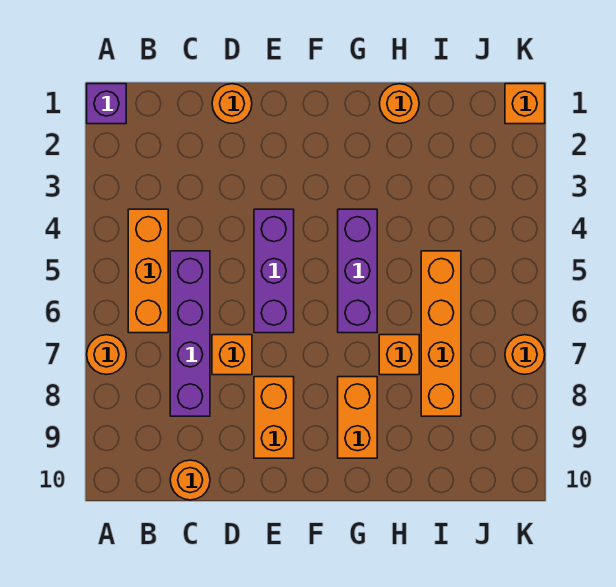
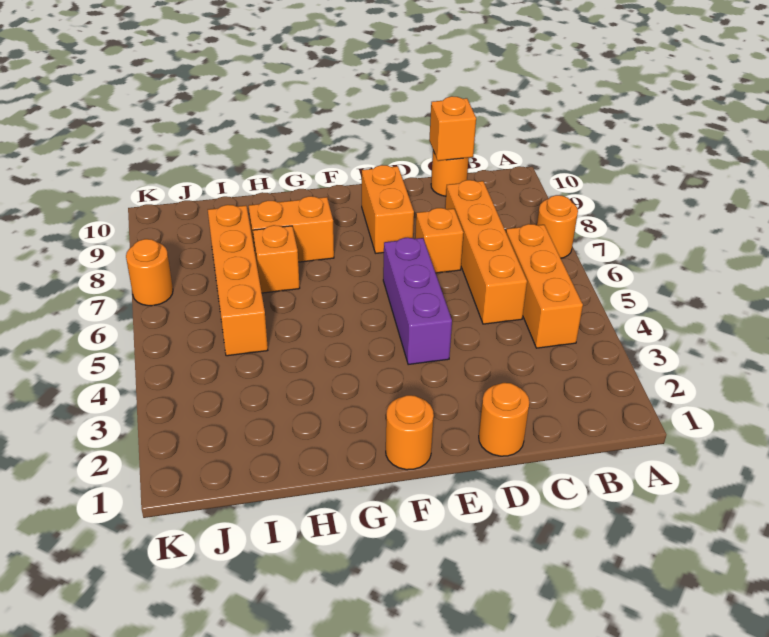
purple 1x1 brick [87,84,126,124] -> none
purple 1x4 brick [170,251,210,416] -> orange 1x4 brick [445,180,527,324]
purple 1x3 brick [338,209,377,333] -> none
orange 1x2 brick [338,377,377,458] -> orange 1x2 brick turned to [249,196,334,262]
orange 1x1 round brick [379,84,419,124] -> orange 1x1 round brick moved to [386,395,434,470]
orange 1x1 brick [505,84,545,124] -> orange 1x1 brick moved to [429,96,476,161]

